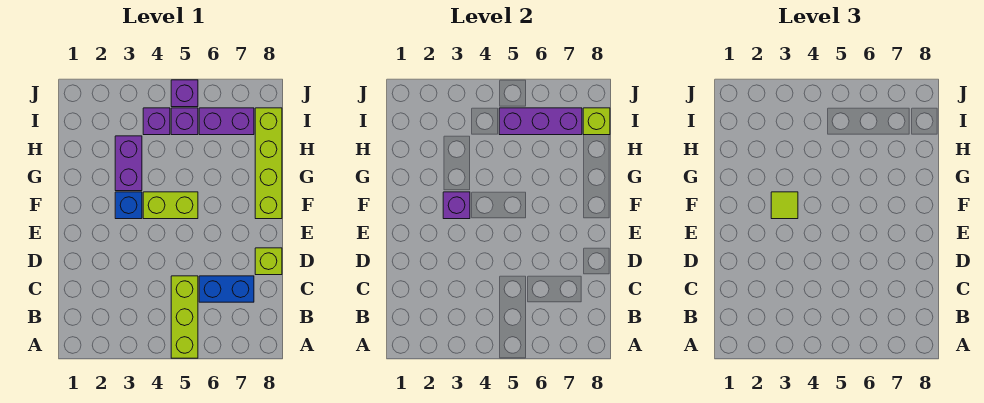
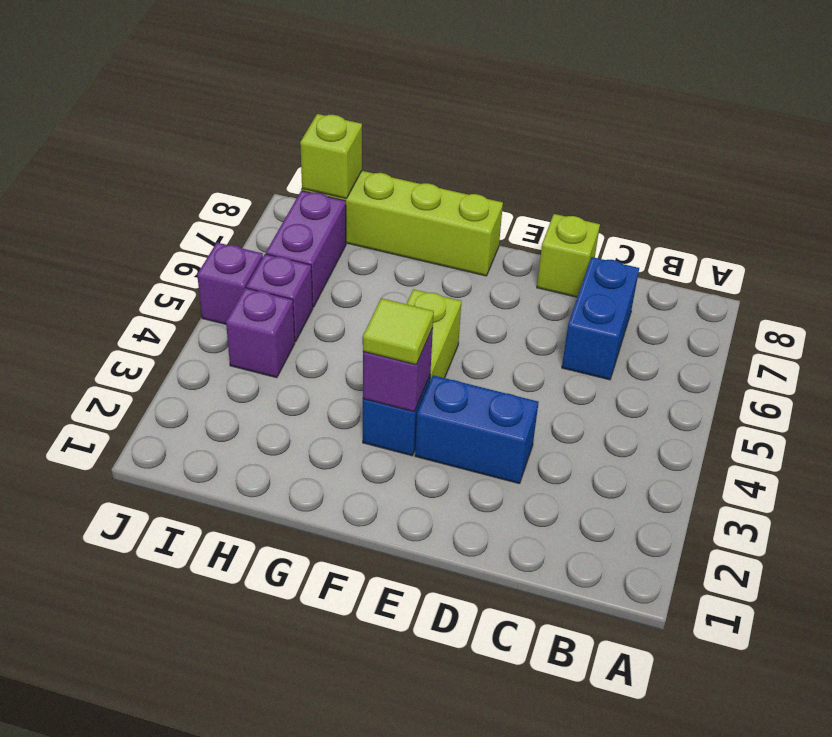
lime 1x3 brick [171,276,198,358] -> none
none -> blue 1x2 brick [415,375,539,484]
purple 1x2 brick [115,136,142,191] -> none
purple 1x3 brick [499,108,582,135] -> none

